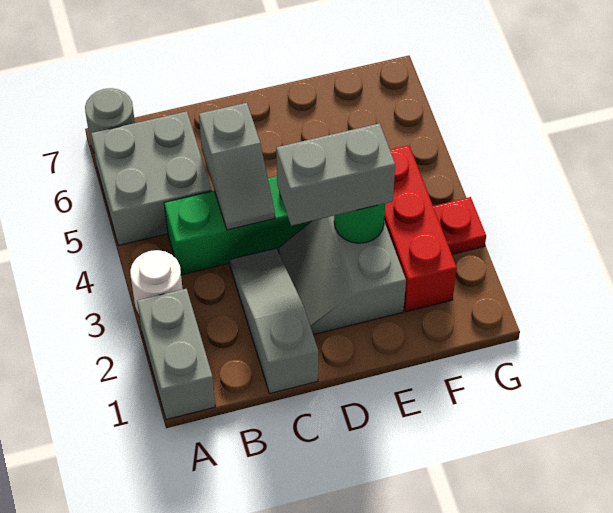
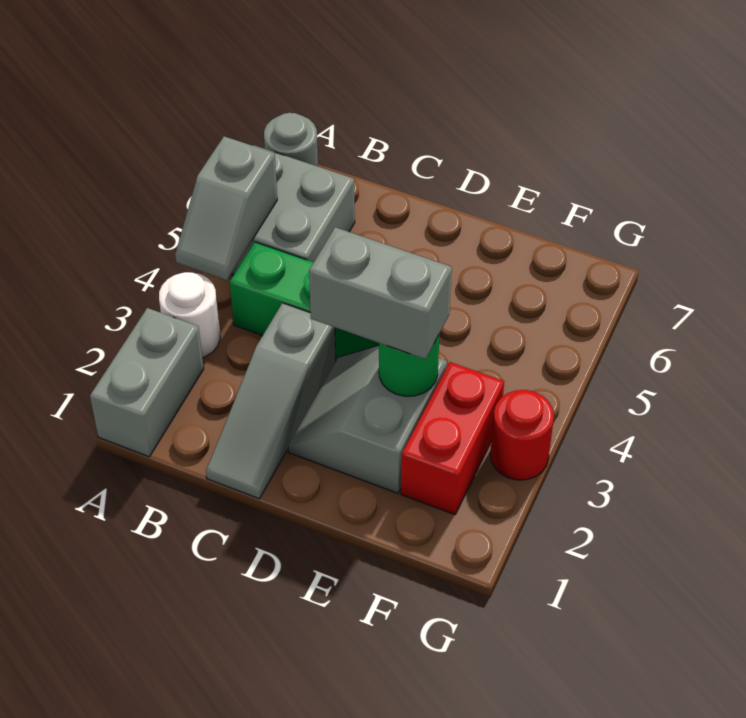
grey 1x3 slope [229,248,318,393] -> grey 1x3 slope turned to [206,303,336,499]
grey 1x2 slope [199,103,275,230] -> grey 1x2 slope moved to [175,136,277,280]
red 1x3 brick [384,145,457,312] -> red 1x2 brick [401,362,504,515]
red 1x1 plate [433,197,486,254] -> red 1x1 round brick [490,390,554,480]

